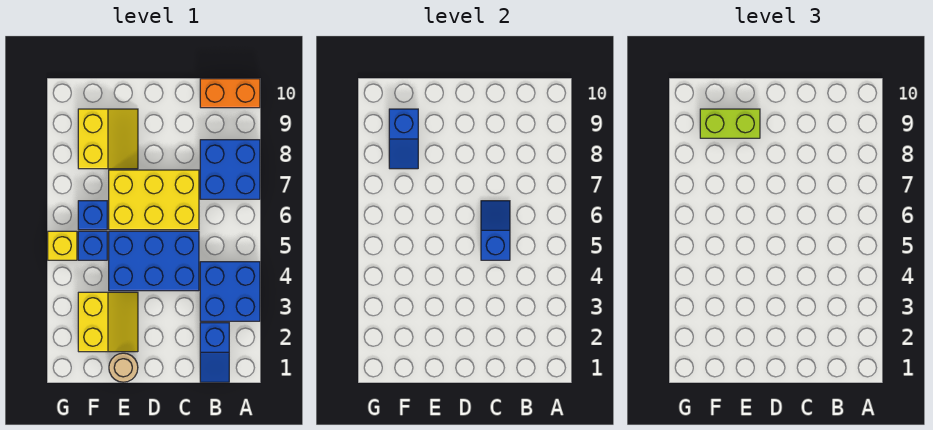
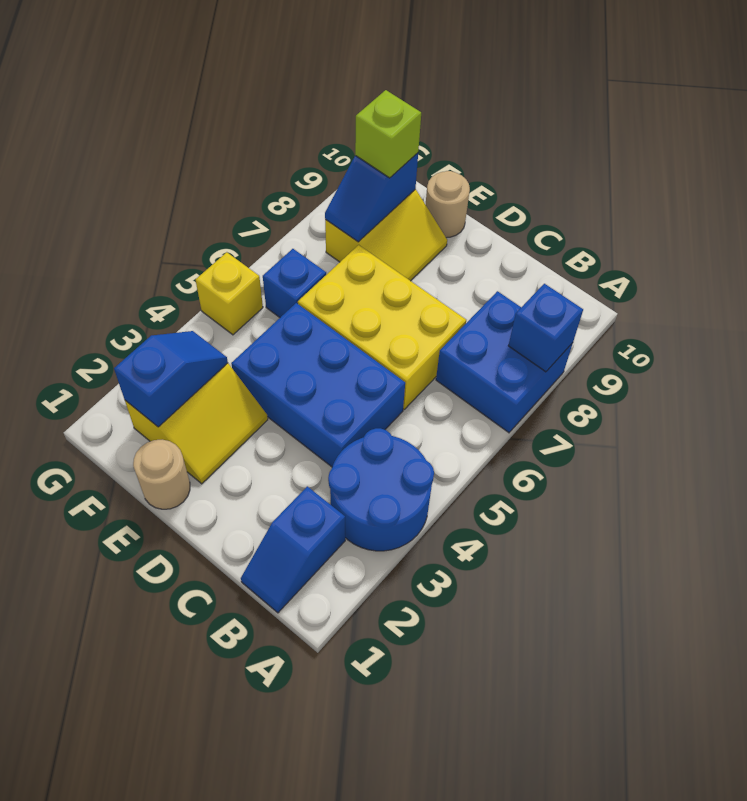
blue 2x2 brick [200,262,260,321] -> blue 2x2 round brick [328,428,434,551]
orange 1x2 brick [200,79,260,108] -> none
blue 1x2 slope [481,201,510,260] -> blue 1x2 slope moved to [114,331,228,427]
lime 1x2 brick [700,109,760,138] -> lime 1x1 brick [355,90,421,178]
none -> tan 1x1 round brick [426,171,470,238]
blue 1x1 brick [78,231,107,260] -> blue 1x1 brick moved to [508,284,583,372]

